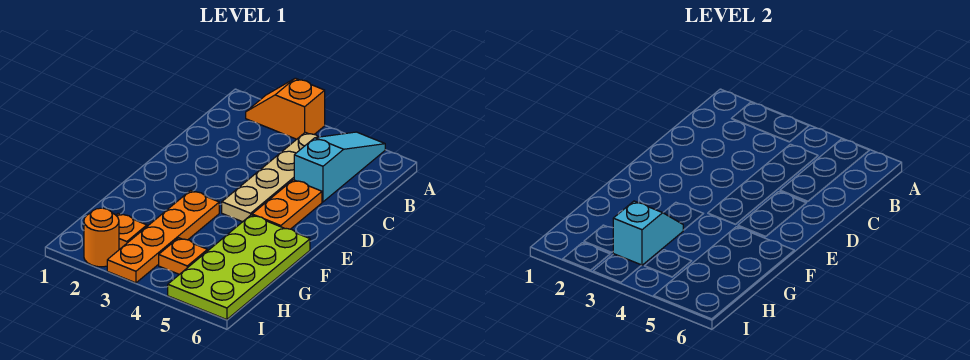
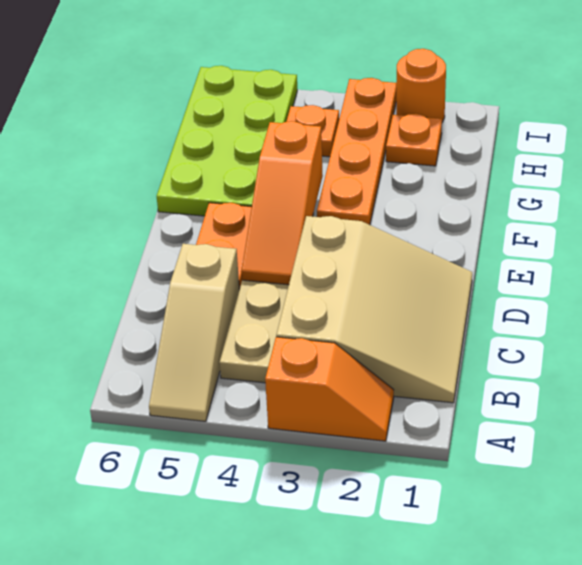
cyan 1x3 slope [294,132,385,202] -> tan 1x3 slope [149,244,239,421]
none -> tan 3x3 slope [276,216,472,403]
none -> orange 1x3 slope [241,121,323,285]
cyan 1x2 slope [613,201,683,265] -> none

